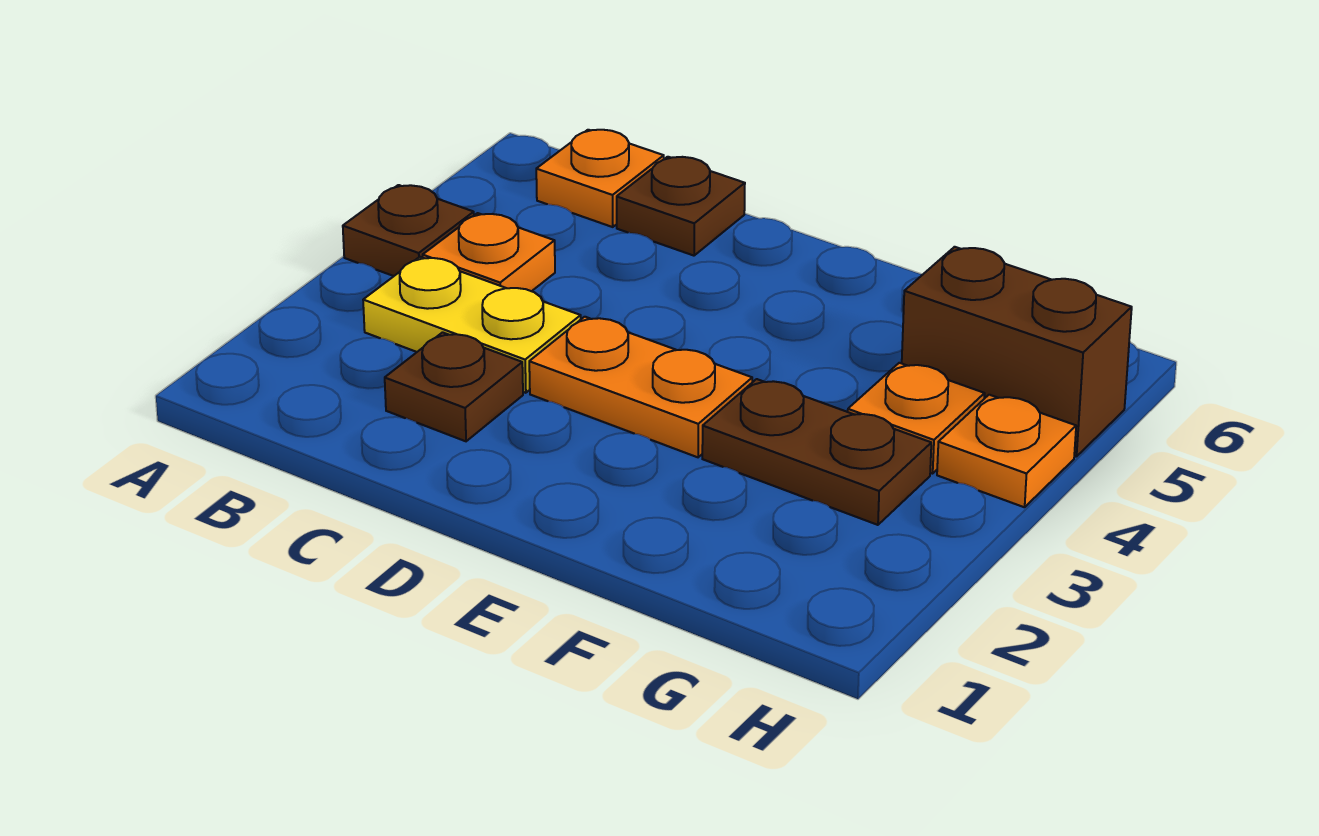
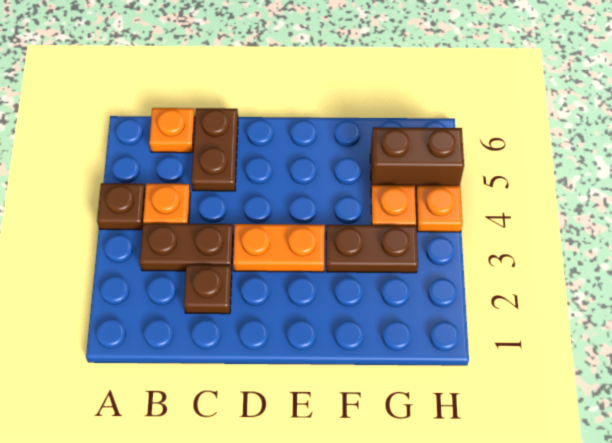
yellow 1x2 plate [363,257,581,393] -> brown 1x2 plate [140,223,233,271]
brown 1x1 plate [617,157,745,256] -> brown 1x2 plate [191,108,238,191]

